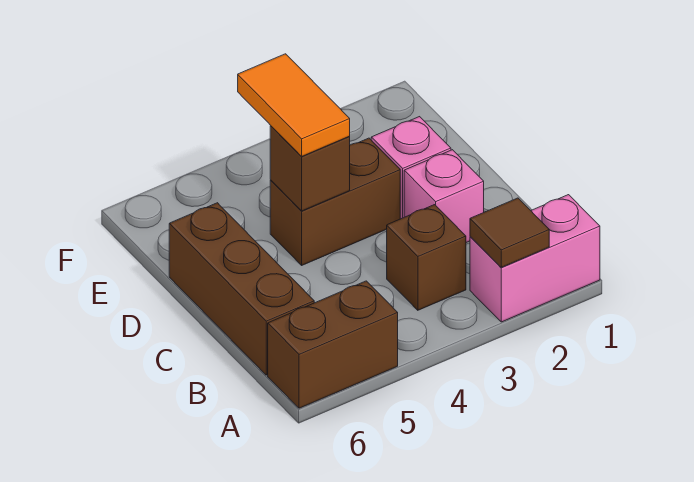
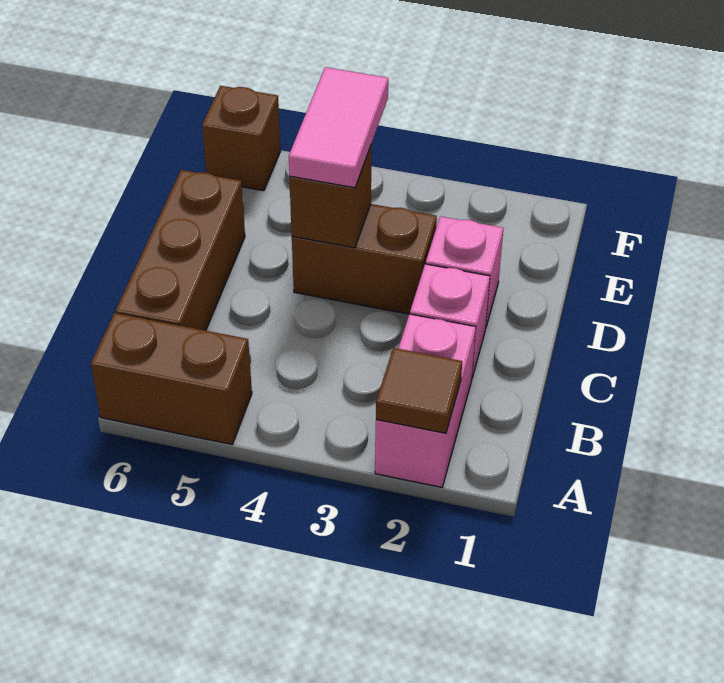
pink 1x2 brick [470,195,600,322] -> pink 1x2 brick turned to [375,314,476,487]
brown 1x1 brick [387,205,466,310] -> brown 1x1 brick moved to [202,86,280,191]
orange 1x2 tile [238,54,350,157] -> pink 1x2 tile [289,67,388,188]

